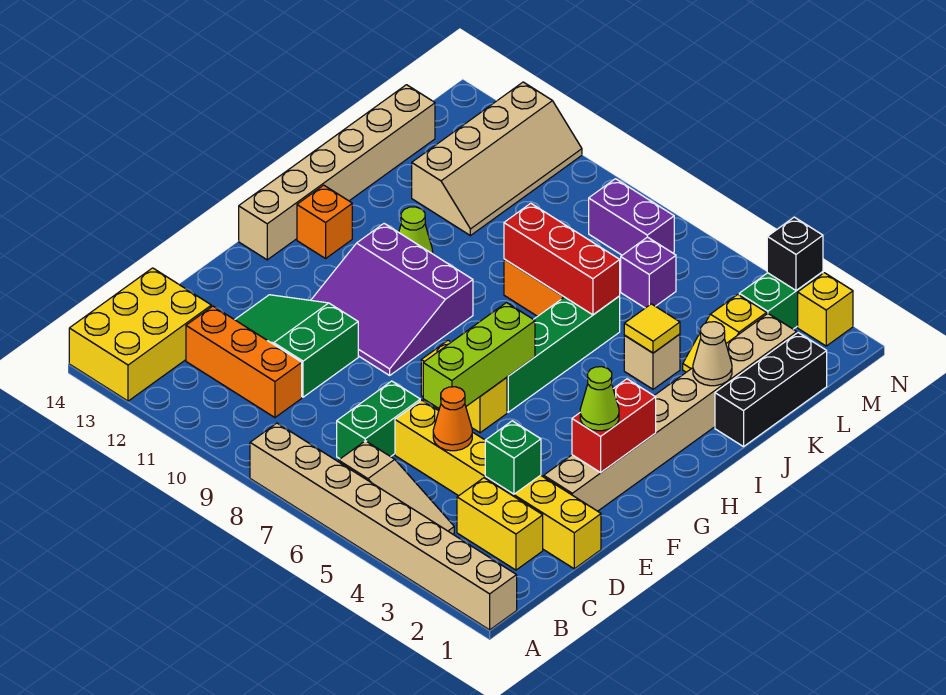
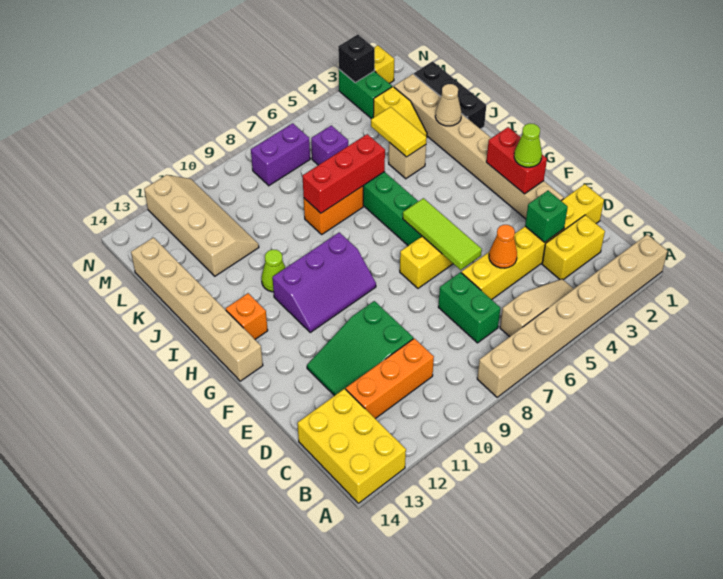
lime 1x3 brick [423,303,535,408] -> lime 1x3 tile [403,198,482,270]
purple 3x3 slope [311,224,473,375] -> purple 2x3 slope [273,232,376,332]
yellow 1x1 tile [624,304,680,353] -> yellow 1x2 tile [371,107,427,157]

